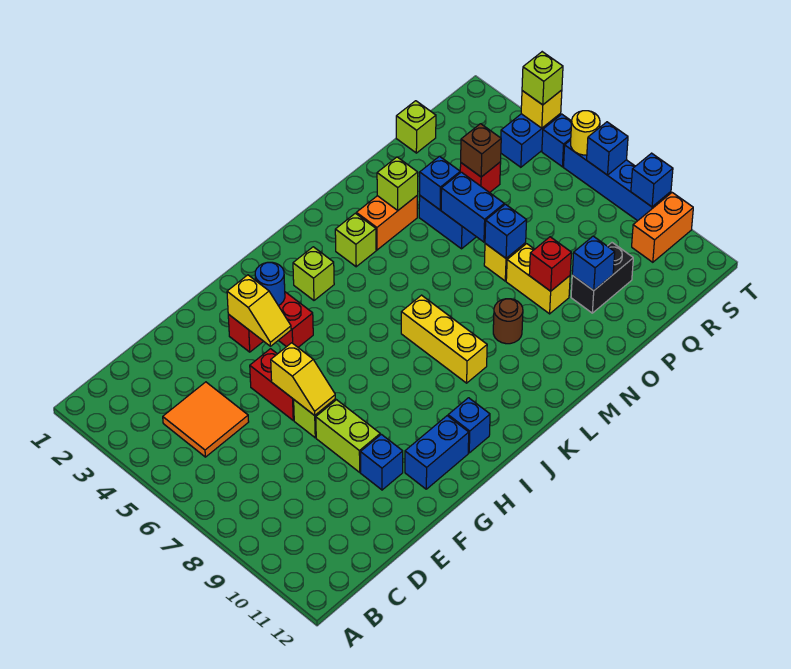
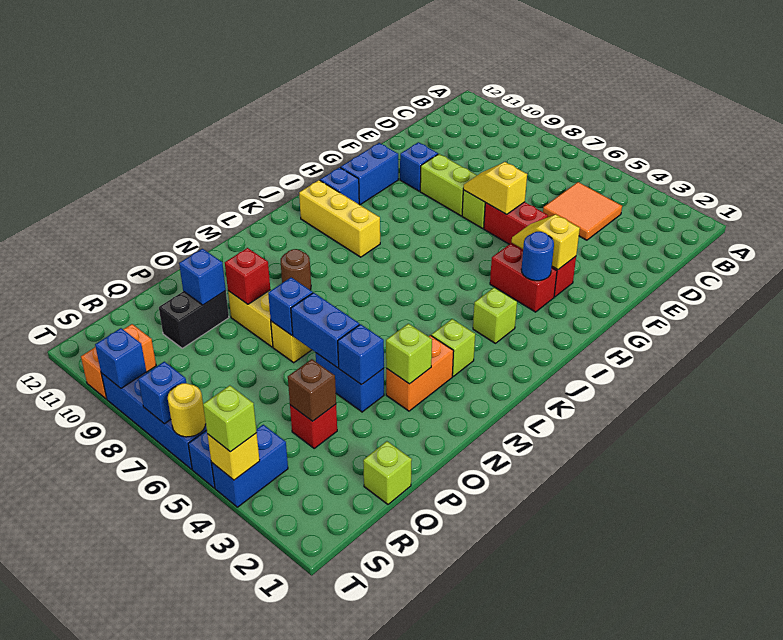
yellow 1x3 brick [401,295,487,383] -> yellow 1x3 brick moved to [299,180,380,257]

